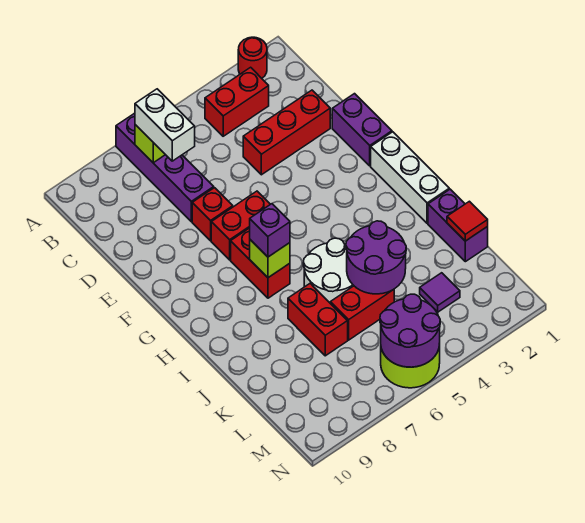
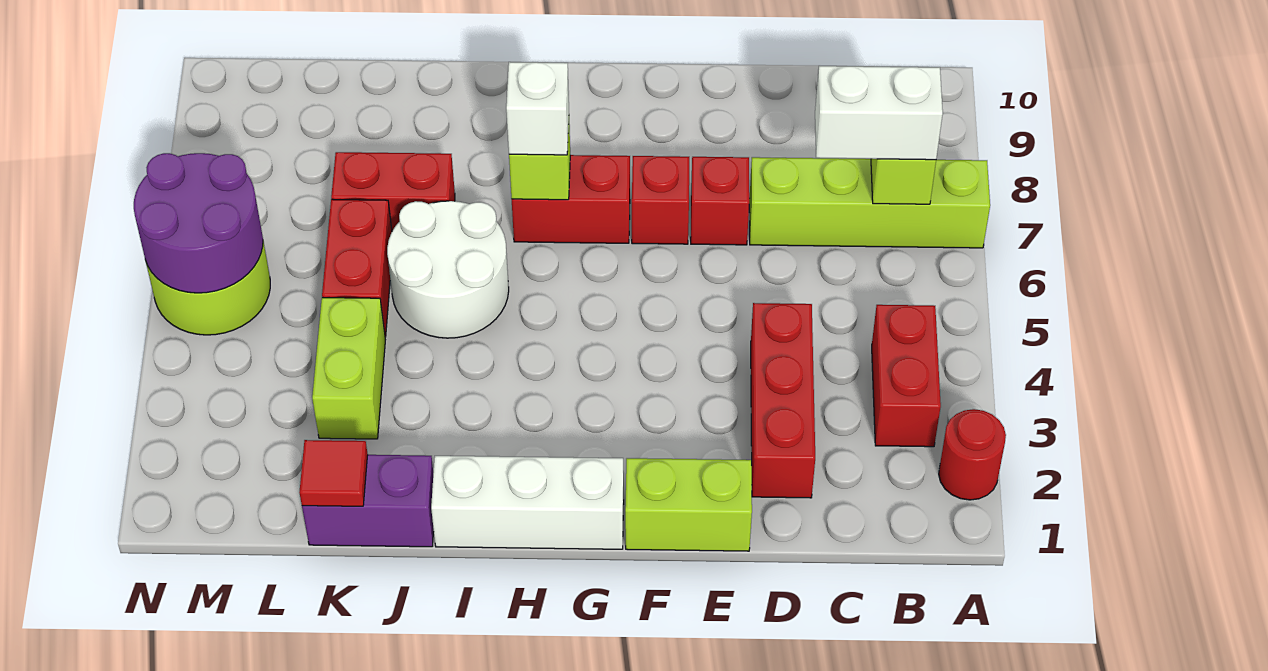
purple 1x4 brick [116,113,214,222] -> lime 1x4 brick [749,157,990,248]
purple 1x2 brick [332,94,392,166] -> lime 1x2 brick [625,458,752,551]
red 1x2 brick [211,191,270,260] -> red 1x1 brick [632,156,689,244]
purple 1x1 brick [250,204,290,257] -> white 1x1 brick [506,62,569,155]
purple 2x2 round brick [346,221,406,294] -> none
none -> lime 1x2 brick [312,298,385,439]
purple 1x1 tile [420,273,460,312] -> none

